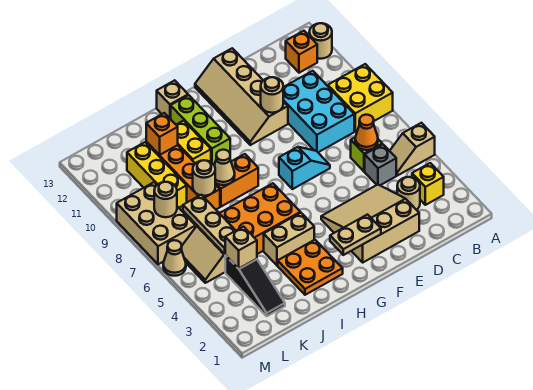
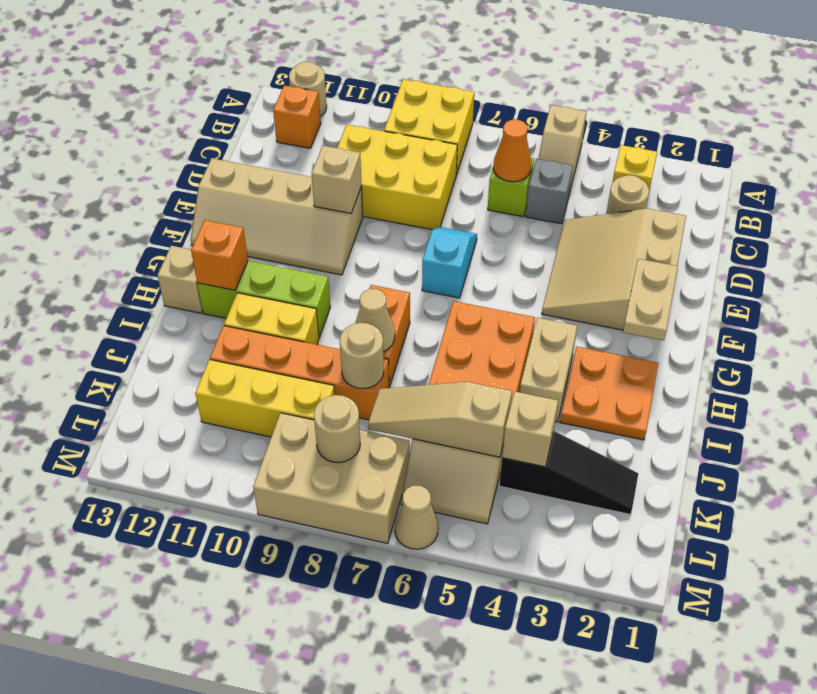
cyan 2x3 brick [283,71,354,152] -> yellow 2x3 brick [337,125,457,230]
tan 1x1 round brick [261,77,283,113] -> tan 1x1 brick [312,146,361,213]
orange 1x1 brick [146,113,178,155] -> orange 1x1 brick moved to [191,220,248,290]
tan 1x3 plate [183,195,236,254] -> tan 1x3 slope [368,382,512,457]

